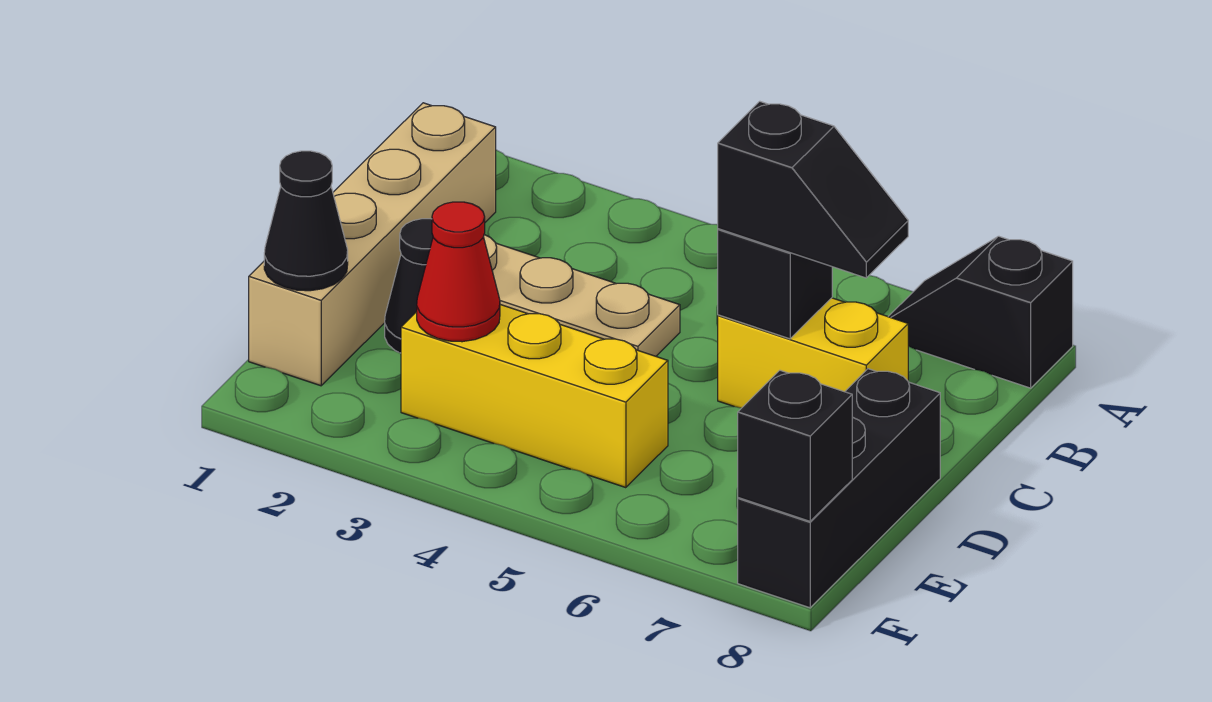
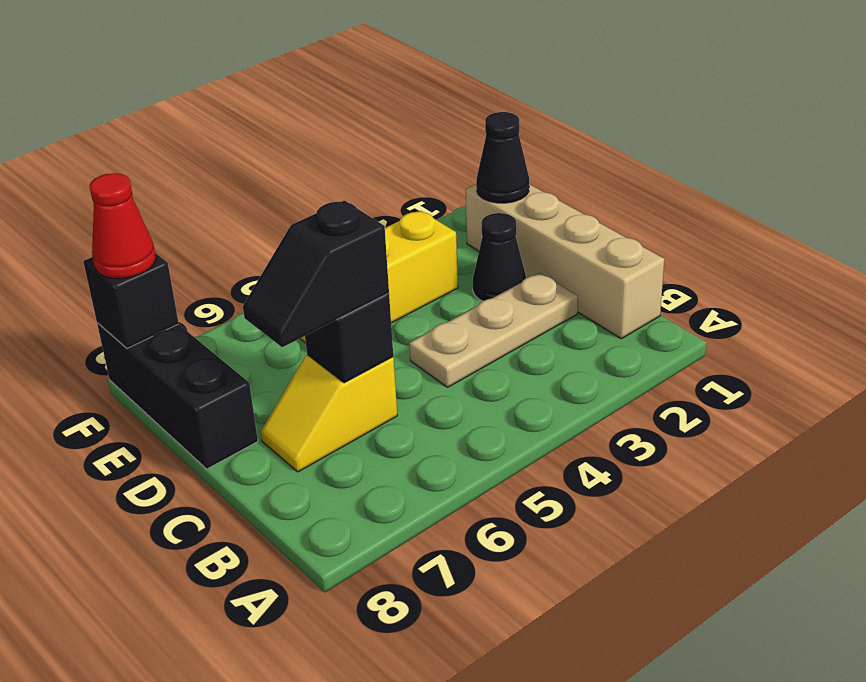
black 1x2 slope [888,236,1073,388] -> none
yellow 1x2 brick [718,298,908,408] -> yellow 1x2 slope [261,355,397,472]
red 1x1 cone [417,202,500,342] -> red 1x1 cone moved to [89,173,156,279]

